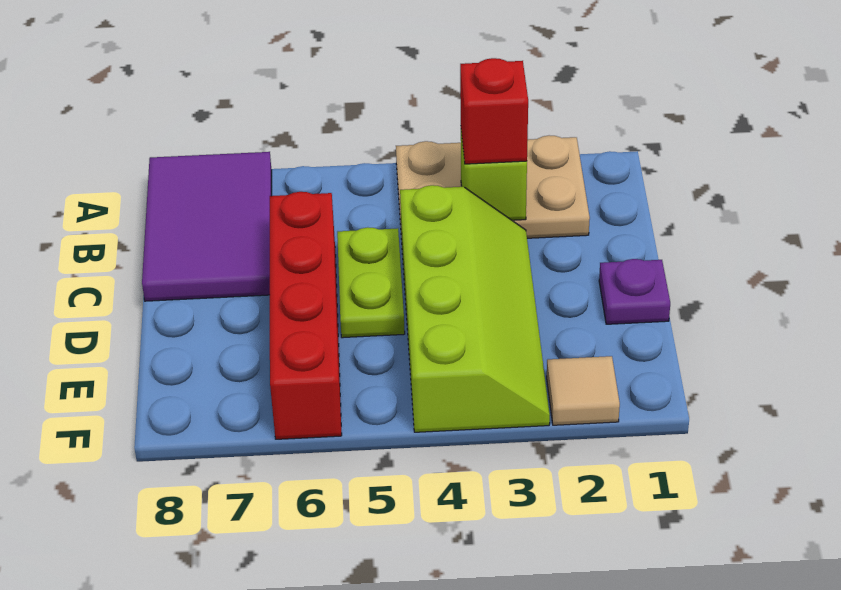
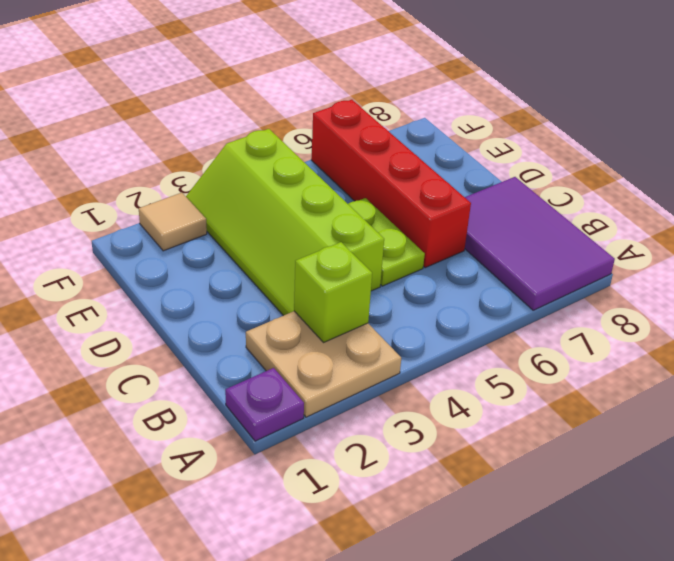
tan 2x3 plate [396,135,590,239] -> tan 2x2 plate [246,311,401,417]
red 1x1 brick [460,58,528,164] -> none
purple 1x1 plate [599,259,670,324] -> purple 1x1 plate moved to [225,368,304,441]

